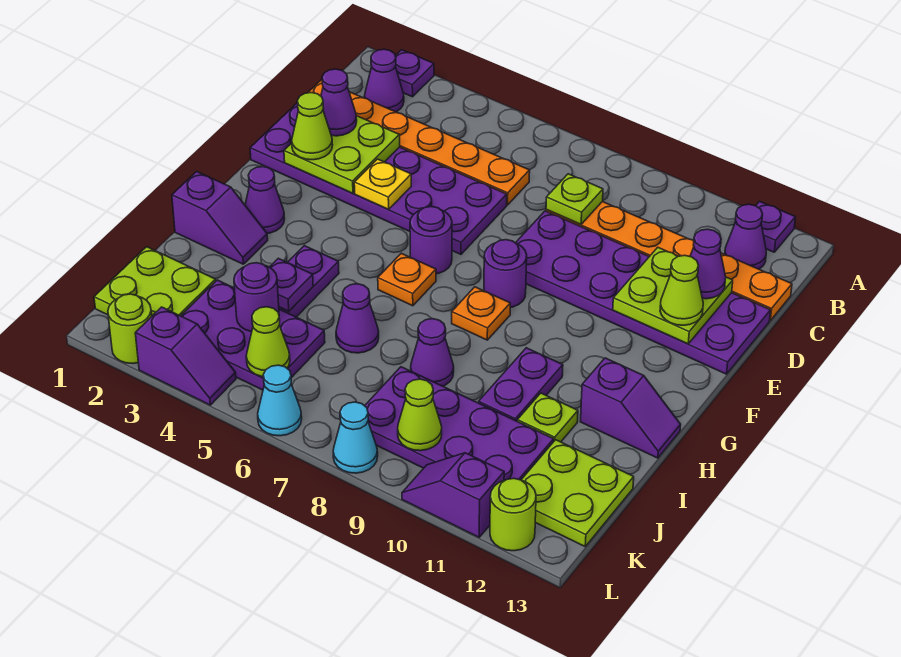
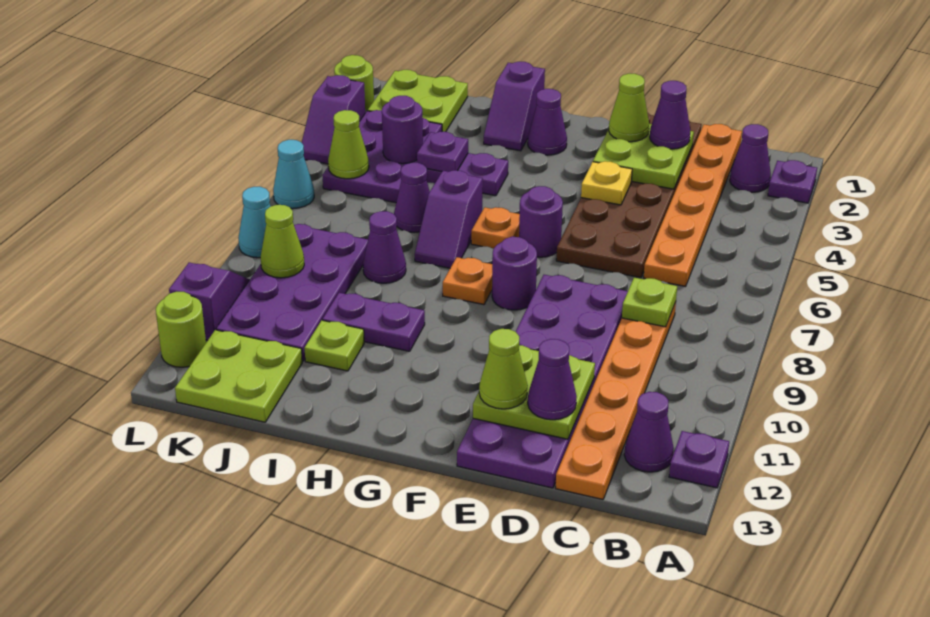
purple 2x6 plate [250,103,507,254] -> brown 2x6 plate [556,112,702,278]
purple 1x2 slope [580,358,681,458] -> purple 1x2 slope moved to [415,170,483,268]

